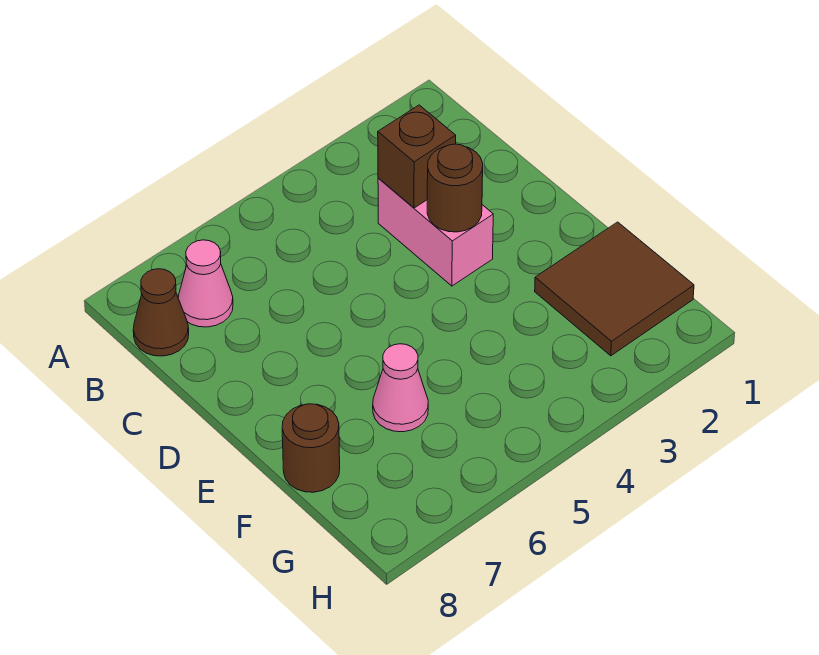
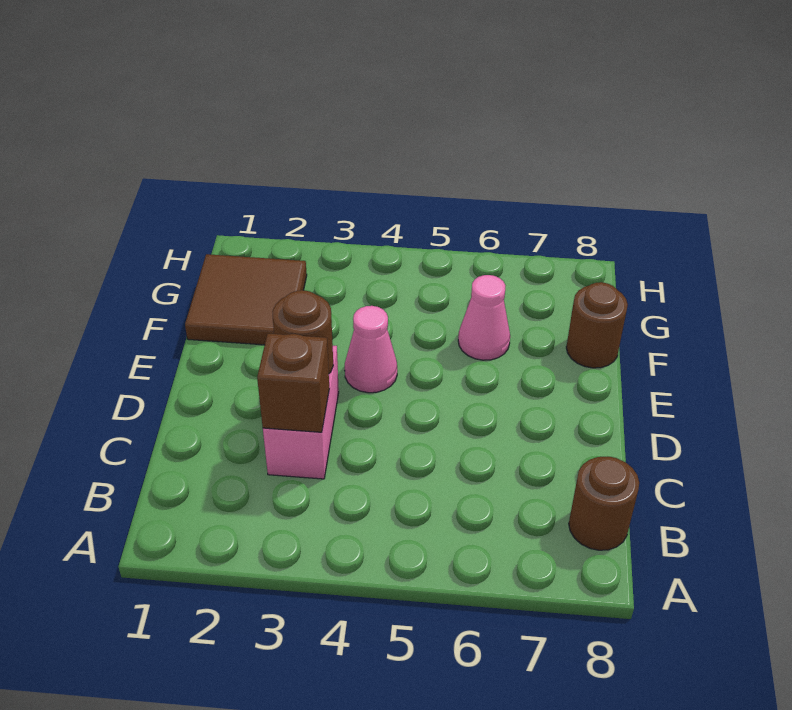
pink 1x1 cone [178,240,233,327] -> pink 1x1 cone moved to [345,306,397,393]
brown 1x1 cone [133,269,189,356] -> brown 1x1 round brick [569,457,639,550]

